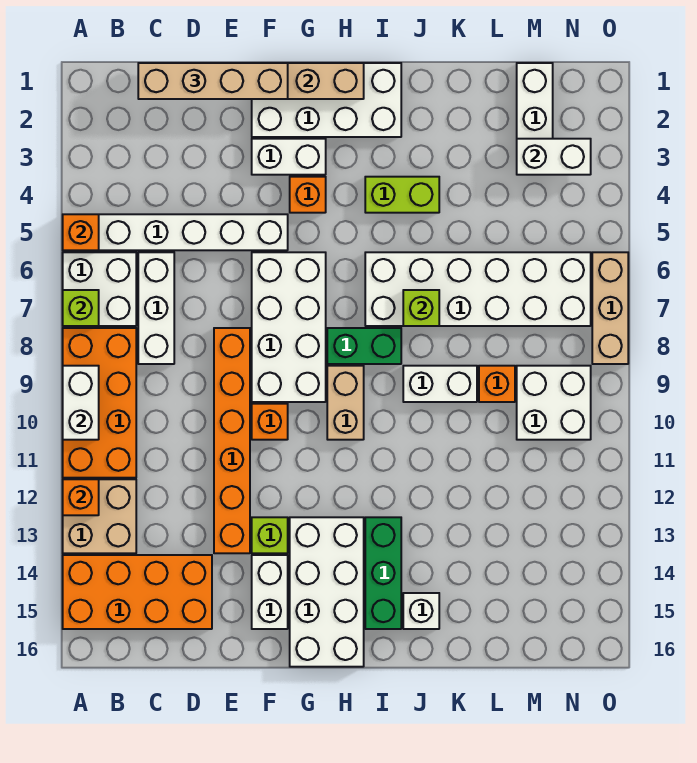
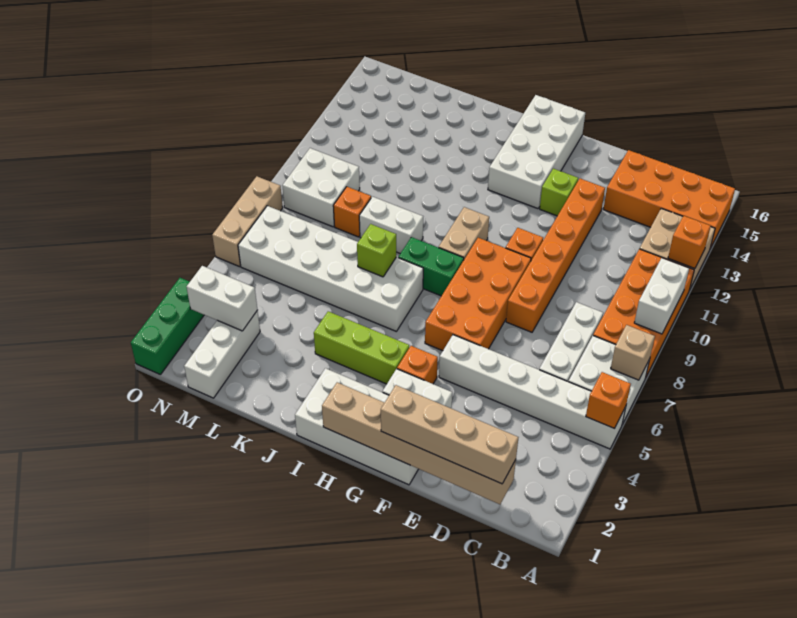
lime 1x1 brick [63,290,99,326] -> tan 1x1 brick [611,325,655,380]
white 2x4 brick [252,252,326,402] -> orange 2x4 brick [425,238,531,351]
white 1x2 brick [252,555,288,629] -> none
lime 1x2 brick [365,177,439,213] -> lime 1x3 brick [314,311,409,384]
green 1x3 brick [365,517,401,629] -> green 1x3 brick moved to [131,278,204,374]
white 1x1 brick [403,593,439,629] -> none

